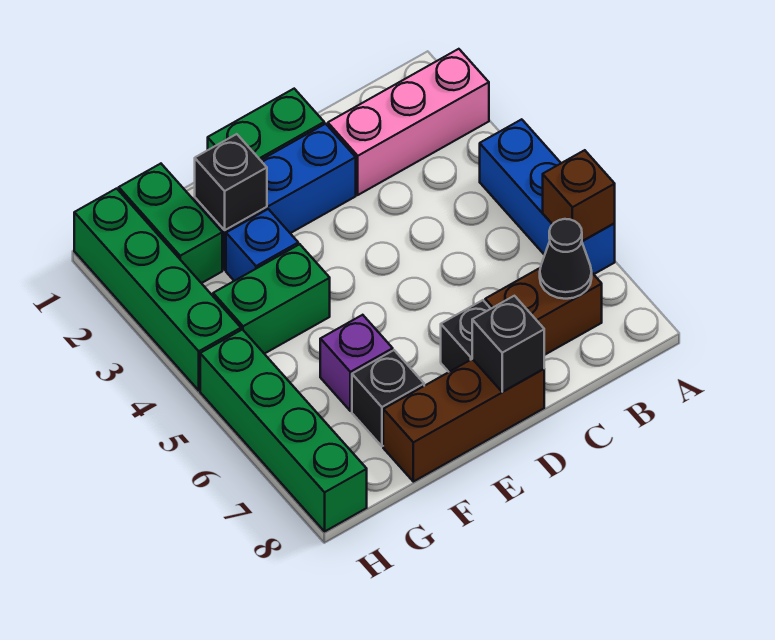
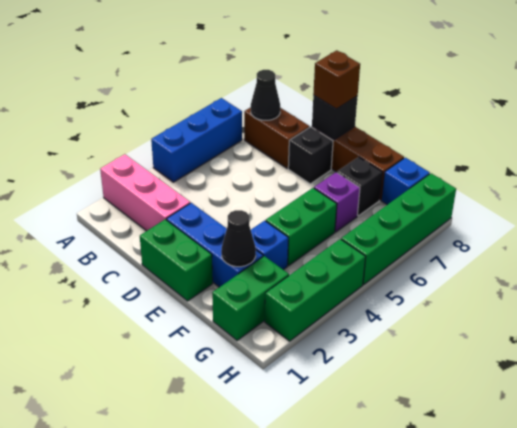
brown 1x1 brick [543,150,615,241] -> brown 1x1 brick moved to [313,50,360,109]
black 1x1 brick [195,134,267,230] -> black 1x1 cone [221,210,256,267]
green 1x2 brick [213,244,330,354] -> green 1x2 brick turned to [266,188,337,266]
none -> blue 1x1 brick [382,158,430,205]
green 1x4 brick [74,189,241,390] -> green 1x3 brick [265,239,366,341]

